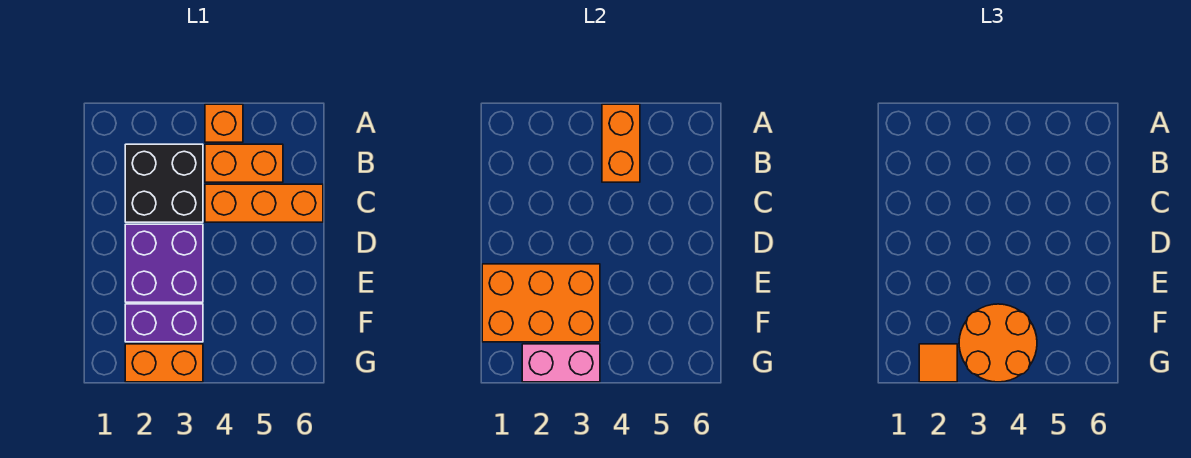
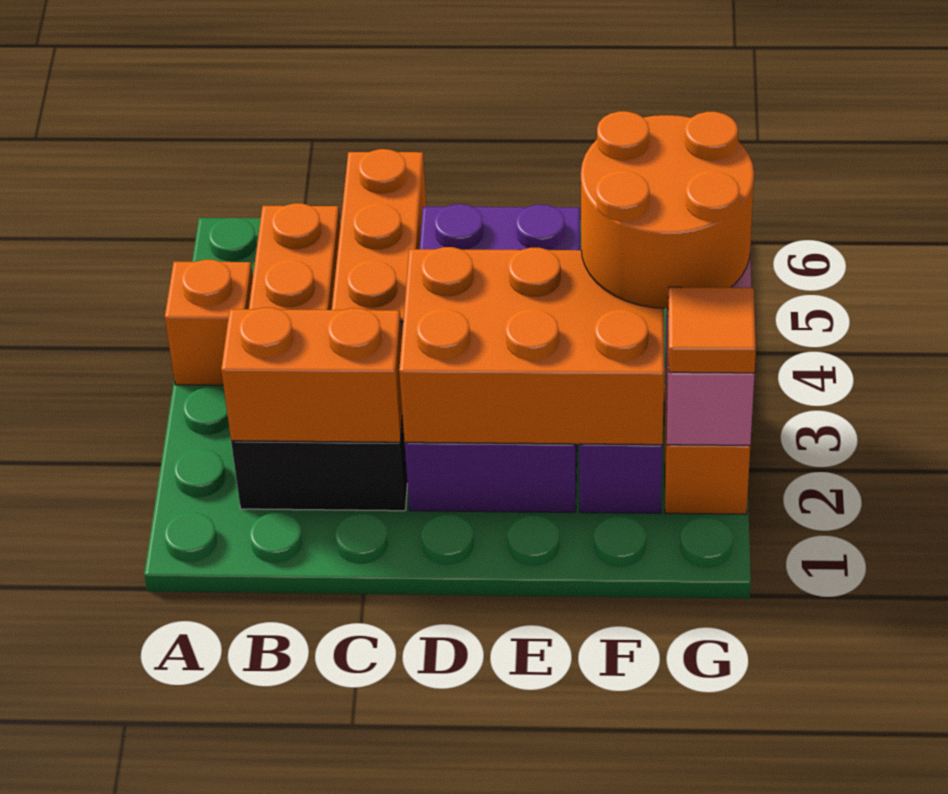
orange 1x2 brick [602,104,640,182] -> orange 1x2 brick moved to [221,308,402,442]
purple 2x2 brick [125,224,203,302] -> purple 2x4 brick [405,204,581,512]
orange 2x3 brick [482,264,600,342] -> orange 2x3 brick turned to [399,247,664,445]

